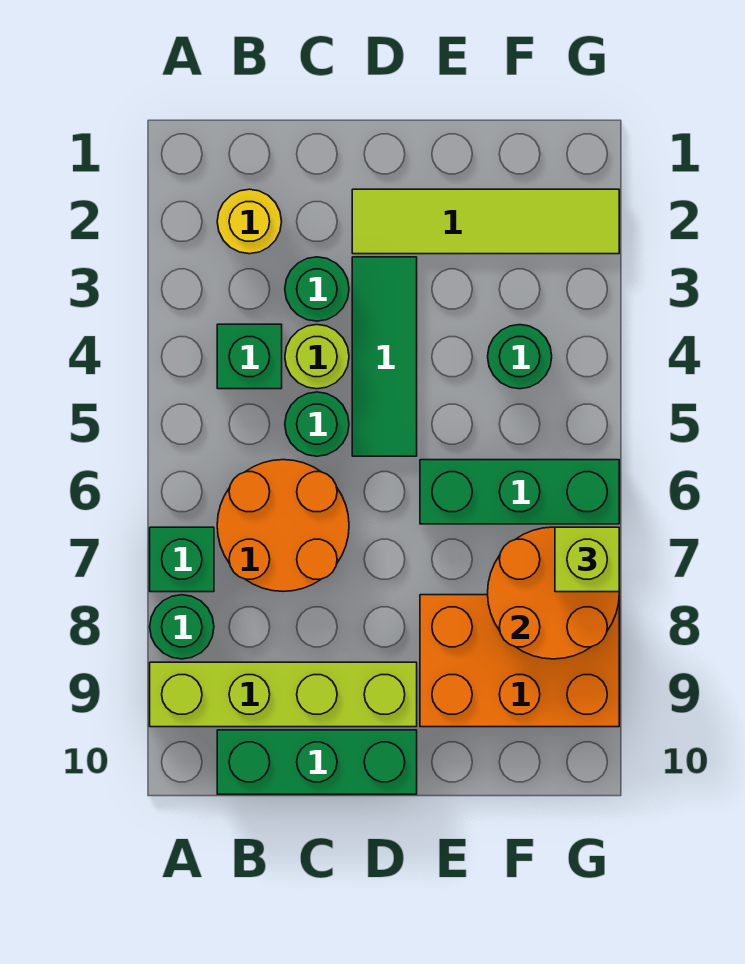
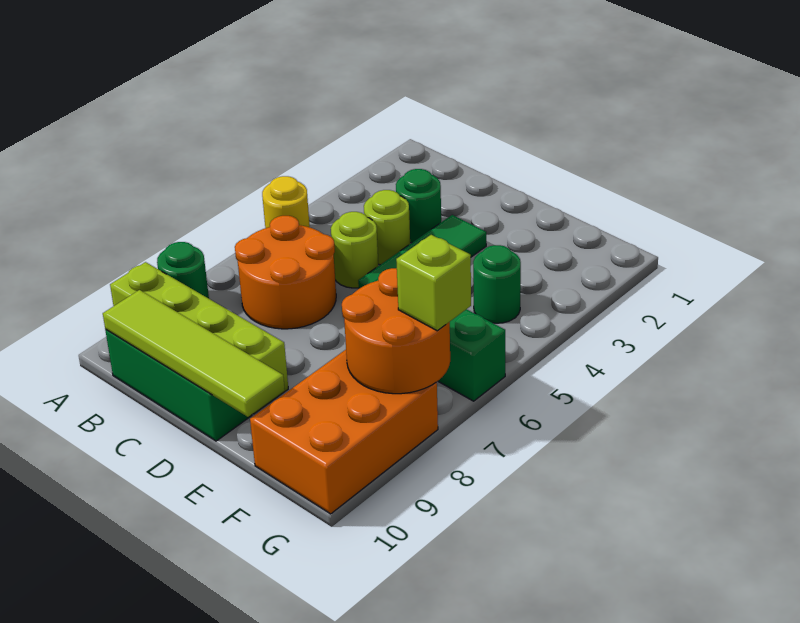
green 1x1 brick [150,527,214,592] -> none
yellow 1x1 round brick [217,189,282,254] -> yellow 1x1 round brick moved to [262,176,310,228]
green 1x1 brick [217,324,282,389] -> none
green 1x1 round brick [285,392,349,456] -> lime 1x1 round brick [331,212,378,288]
lime 1x4 tile [352,189,619,254] -> lime 1x4 tile moved to [103,290,285,417]
orange 2x3 brick [420,595,619,727] -> orange 2x3 brick turned to [250,350,438,514]

